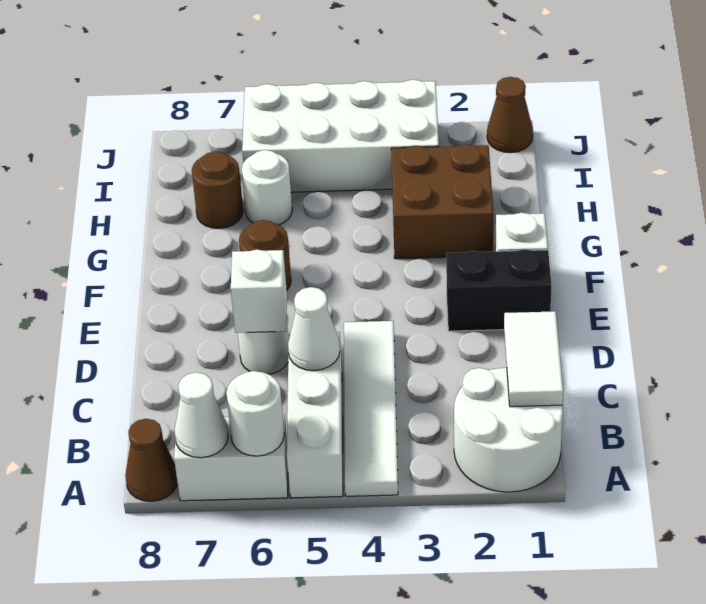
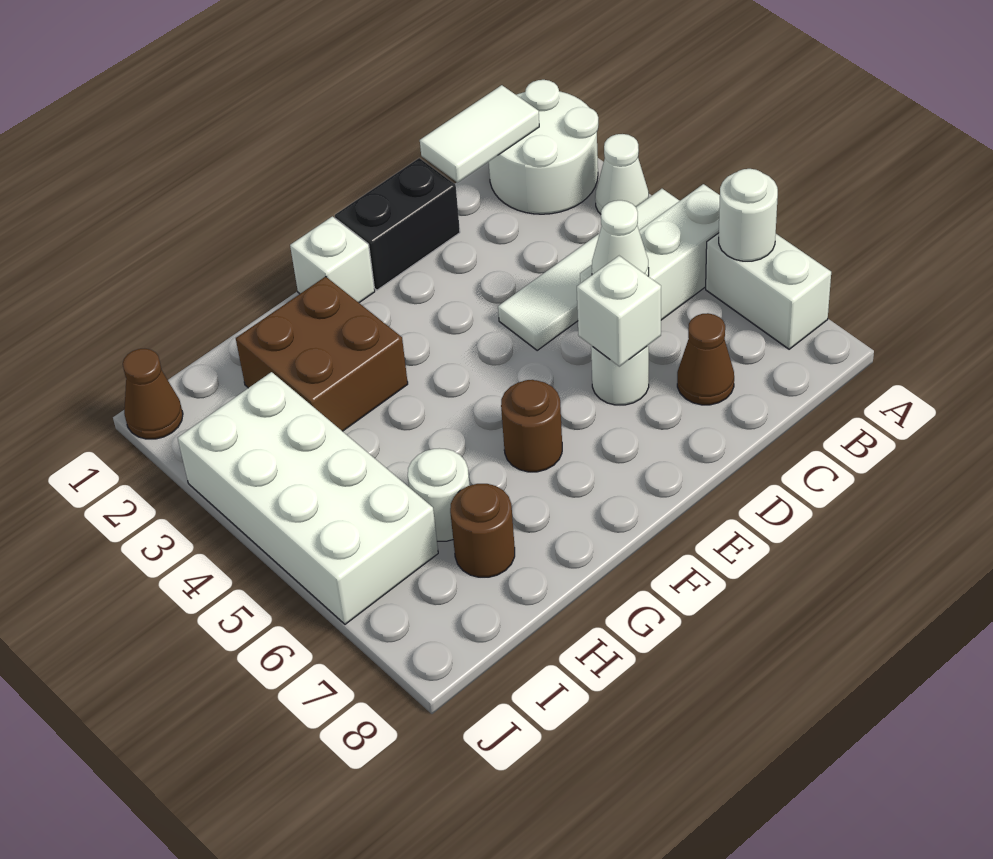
white 1x1 cone [174,372,228,458] -> white 1x1 cone moved to [595,134,649,214]
brown 1x1 cone [125,419,178,501] -> brown 1x1 cone moved to [677,313,734,405]
black 1x2 brick [446,249,552,331] -> black 1x2 brick turned to [335,158,460,290]

